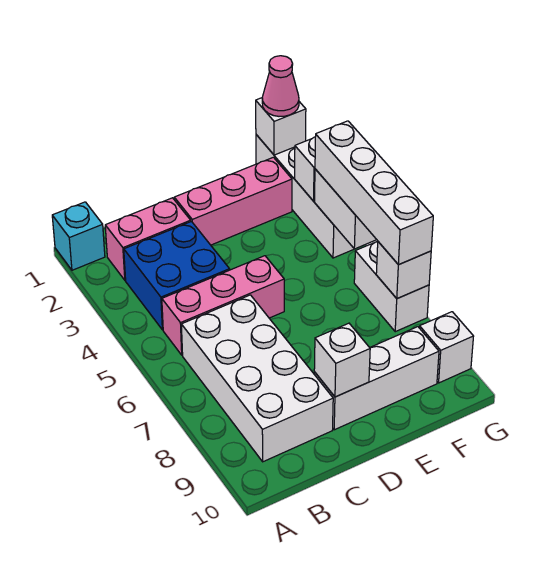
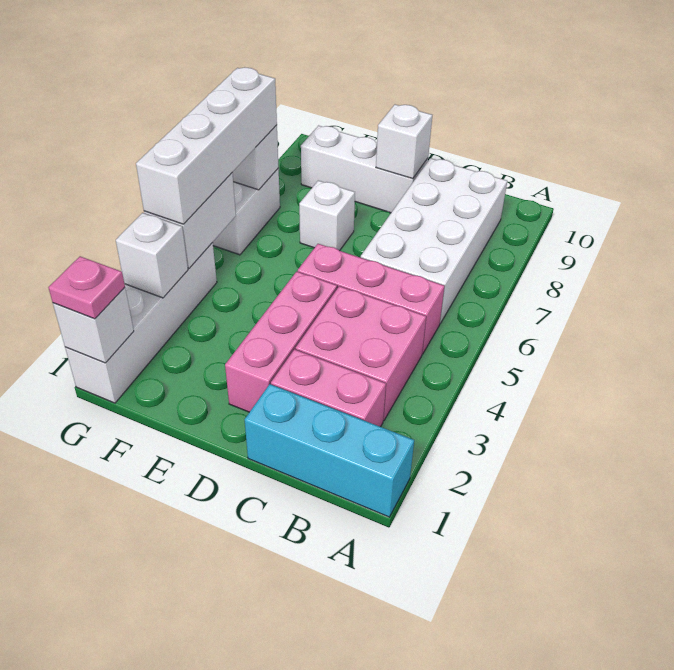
cyan 1x1 brick [52,202,105,270] -> cyan 1x3 brick [245,384,414,517]
blue 2x2 brick [124,222,230,330] -> pink 2x2 brick [296,286,426,421]
pink 1x3 brick [174,157,292,245] -> pink 1x3 brick turned to [225,271,337,412]
pink 1x1 cone [262,56,299,116] -> pink 1x1 plate [48,256,125,319]
white 1x1 brick [419,312,474,383] -> white 1x1 brick moved to [299,181,355,251]

